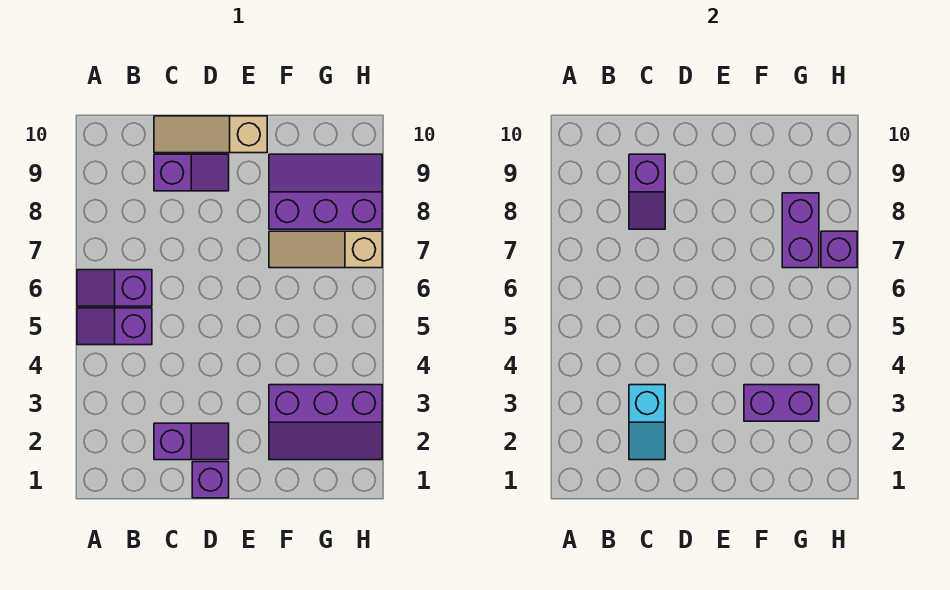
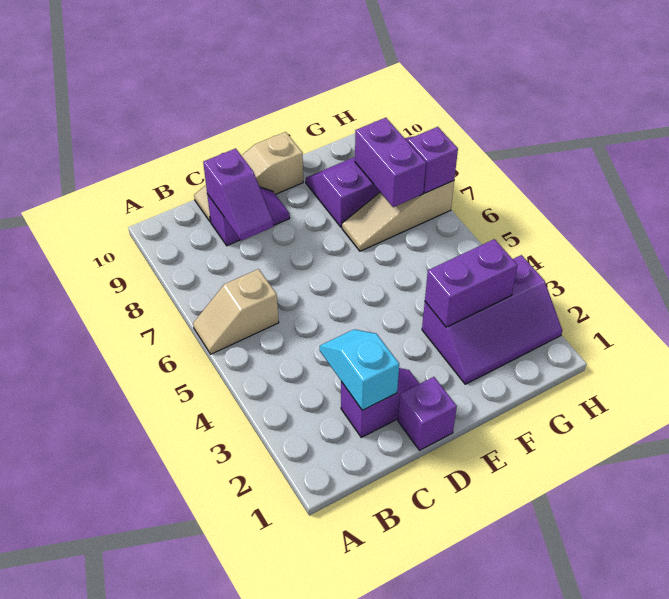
purple 1x2 slope [77,308,152,345] -> none
purple 1x2 slope [77,270,152,306] -> tan 1x2 slope [193,269,279,354]
cyan 1x2 slope [629,385,665,460] -> cyan 1x2 slope turned to [320,329,399,410]

